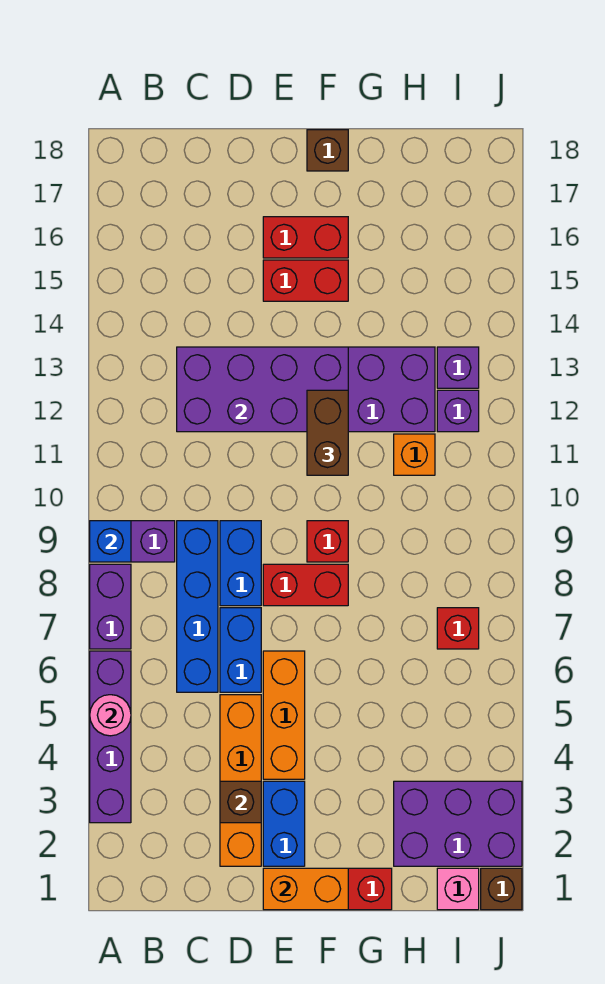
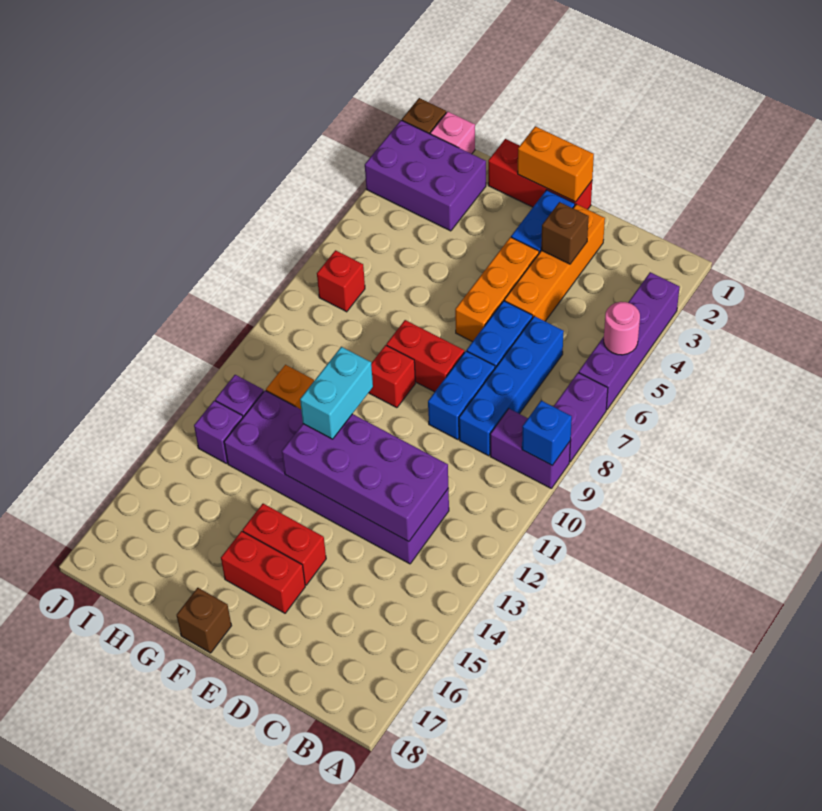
brown 1x2 brick [307,390,348,475] -> cyan 1x2 brick [300,347,373,439]

